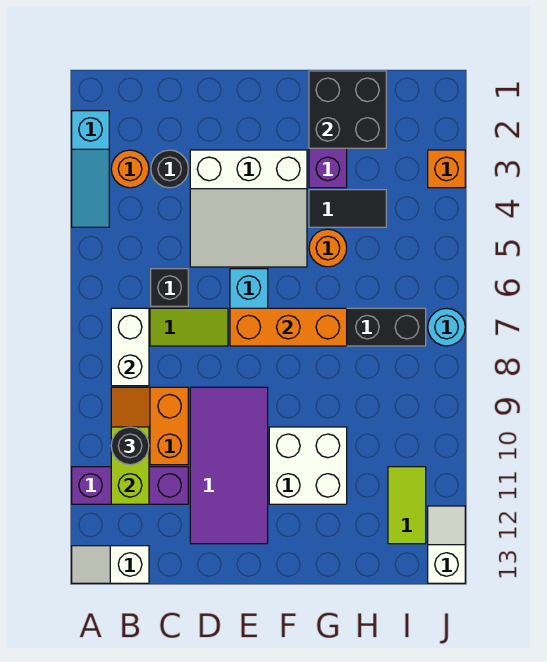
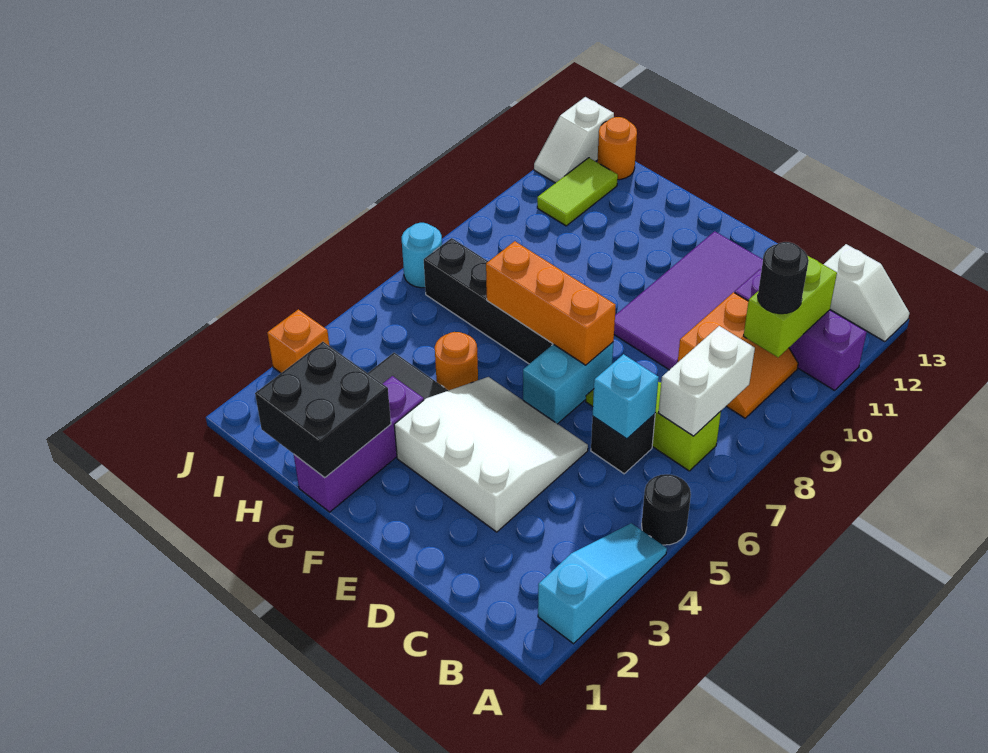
orange 1x1 round brick [111,150,149,188] -> orange 1x1 round brick moved to [597,117,637,180]
black 1x1 round brick [151,150,188,188] -> black 1x1 round brick moved to [642,474,691,545]
none -> cyan 1x1 brick [593,354,659,439]
white 2x2 brick [269,427,347,504] -> none

